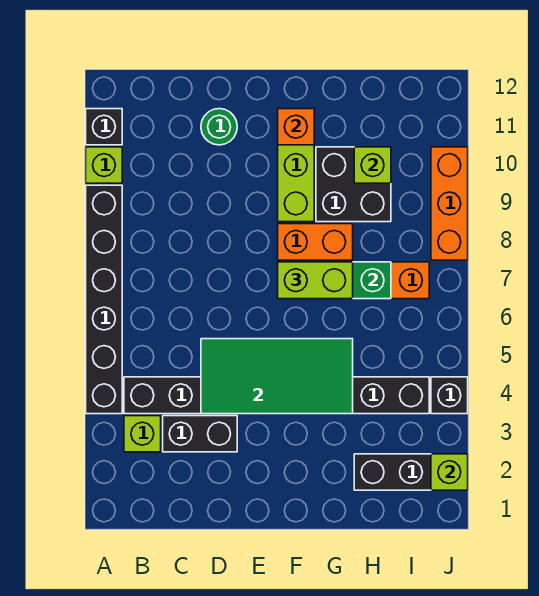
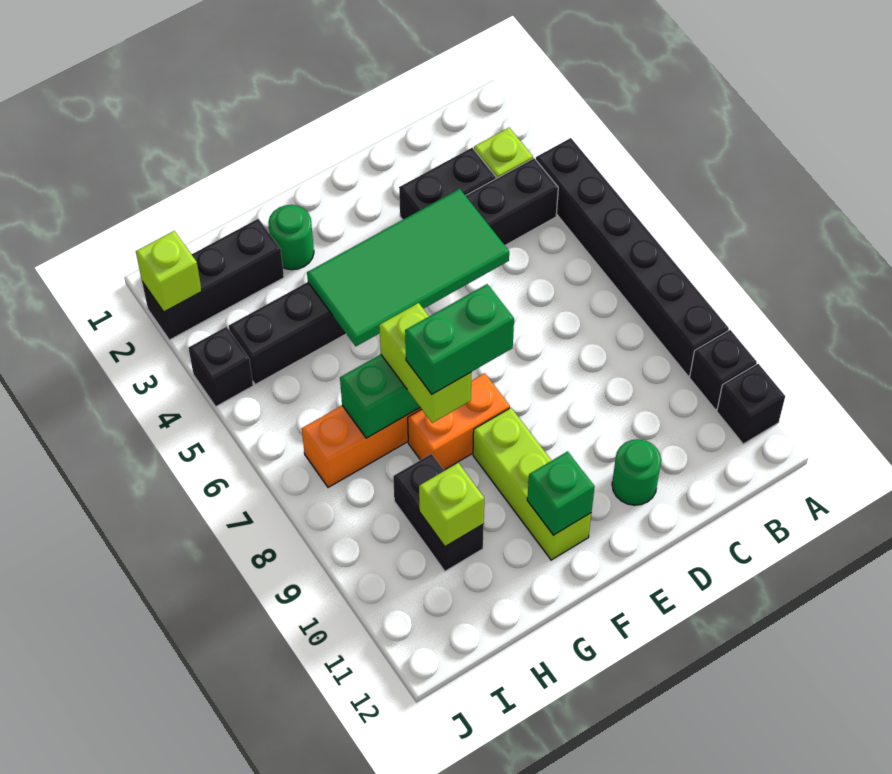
lime 1x1 brick [86,147,122,183] -> black 1x1 brick [690,330,757,410]
lime 1x2 brick [278,262,353,299] -> lime 1x2 brick turned to [379,303,471,423]
none -> green 1x2 brick [405,284,514,394]
orange 1x1 brick [278,109,314,145] -> green 1x1 brick [527,451,595,535]
none -> green 1x1 round brick [268,205,314,270]
black 2x2 brick [316,147,391,222] -> black 1x2 brick [393,454,484,571]
orange 1x3 brick [431,147,468,260] -> none

